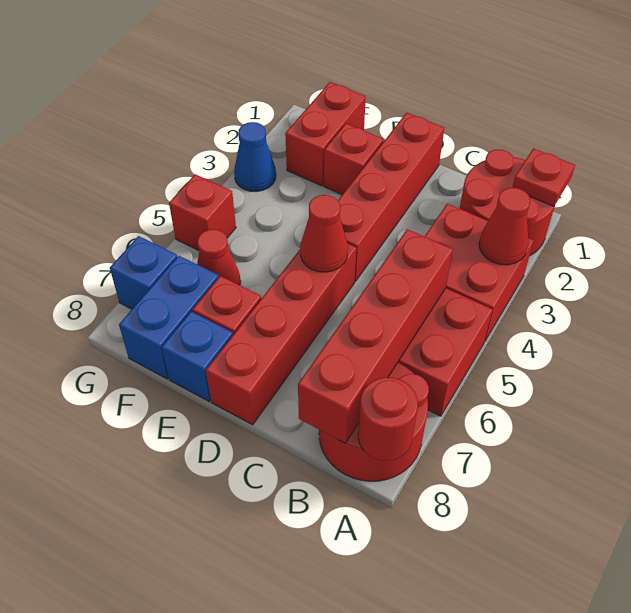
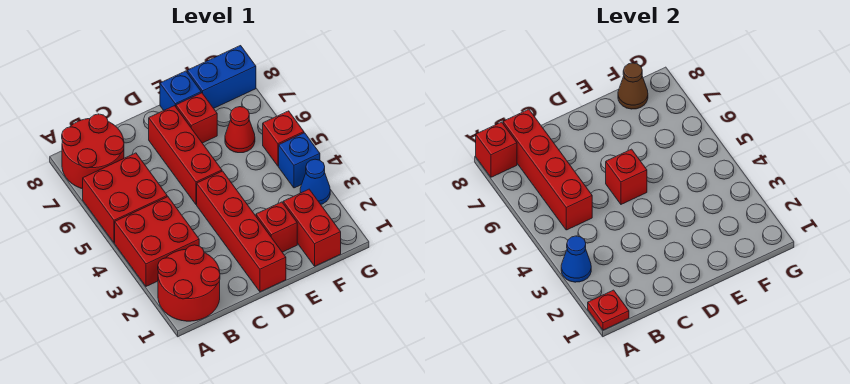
red 1x1 cone [479,188,530,265] -> blue 1x1 cone [561,236,591,282]
red 1x1 round brick [358,377,418,461] -> red 1x1 brick [476,122,517,177]
red 1x4 brick [206,244,356,425] -> red 1x3 brick [149,106,222,204]
red 1x1 cone [300,195,348,272] -> red 1x1 brick [606,149,647,204]
blue 1x2 brick [119,256,219,379] -> blue 1x2 brick turned to [187,46,256,108]
none -> brown 1x1 cone [618,63,648,109]
blue 1x1 brick [110,236,177,309] -> blue 1x1 brick moved to [279,133,320,188]

